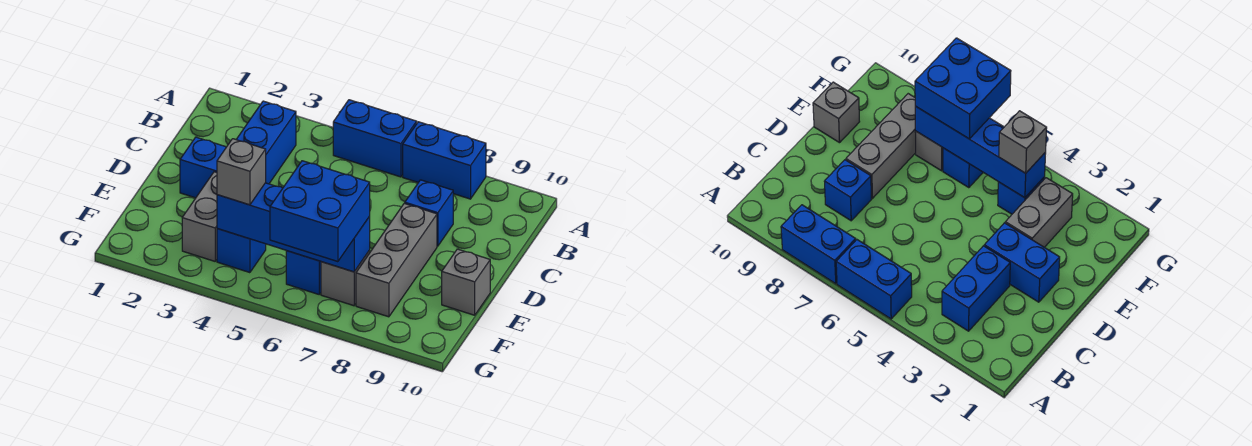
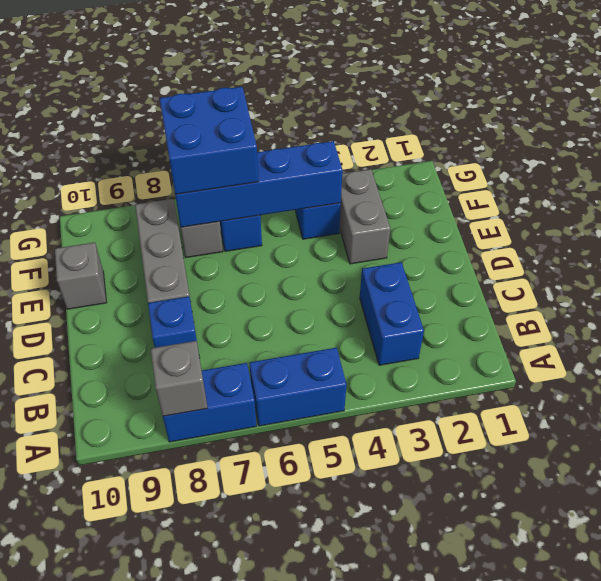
blue 1x2 brick [180,137,226,198] -> none
grey 1x1 brick [217,139,266,205] -> grey 1x1 brick moved to [151,341,208,416]

